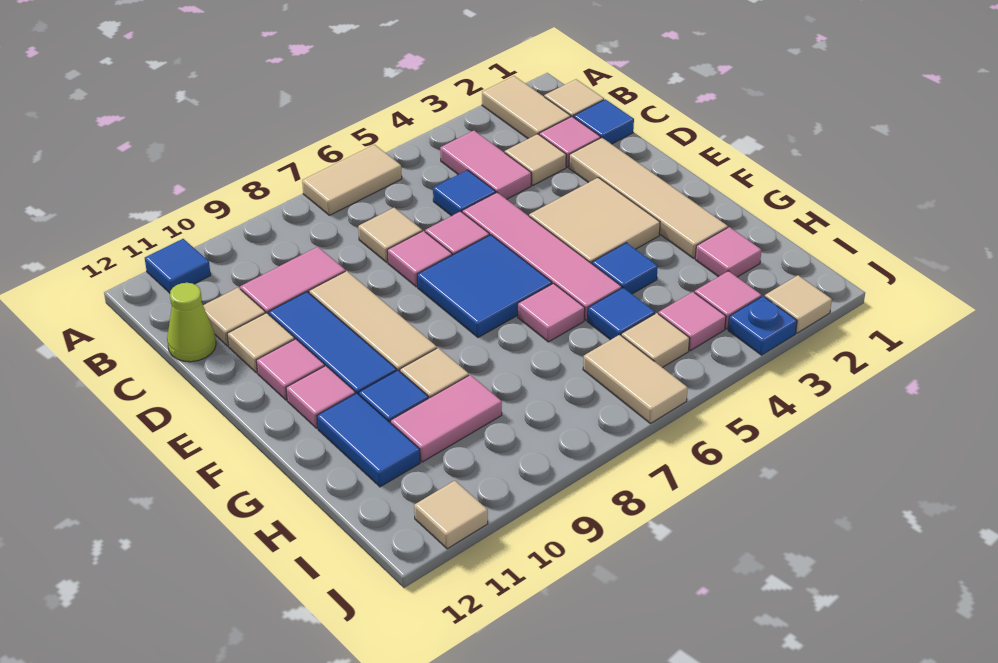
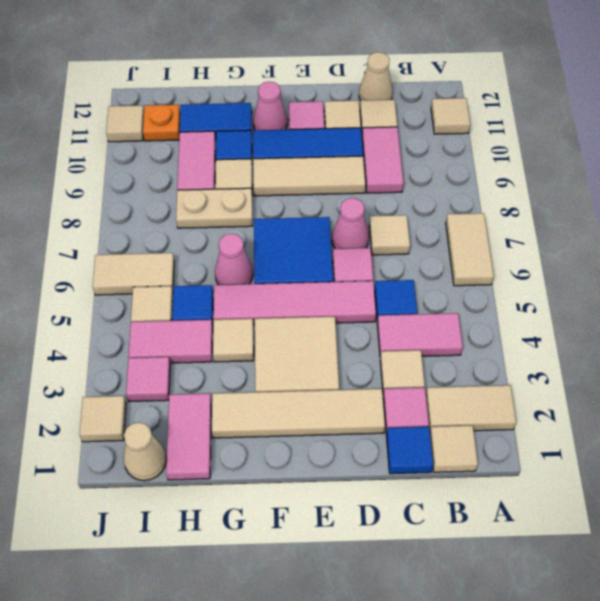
blue 1x1 tile [145,239,211,293] -> tan 1x1 tile [431,98,470,134]
lime 1x1 cone [167,283,216,362] -> tan 1x1 cone [359,52,393,101]
pink 1x1 tile [387,231,452,287] -> pink 1x1 cone [332,198,369,249]
pink 1x1 tile [286,366,355,428] -> pink 1x1 cone [253,82,288,130]
blue 1x1 tile [592,243,658,294] -> tan 1x1 tile [213,319,254,362]
pink 1x1 tile [518,283,585,342] -> pink 1x1 cone [215,234,253,285]
none -> tan 1x2 plate [176,188,253,228]
pink 1x1 tile [695,227,761,277] -> pink 1x2 tile [166,394,211,480]
none -> tan 1x1 cone [123,422,167,481]
pink 1x1 tile [658,292,726,351] -> pink 1x2 tile [129,320,213,363]
none -> orange 1x1 plate [143,105,180,141]
blue 1x1 plate [728,296,797,355] -> none

